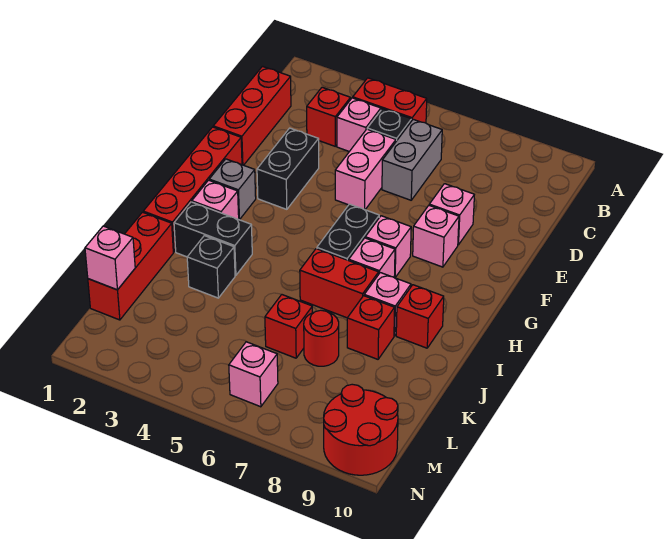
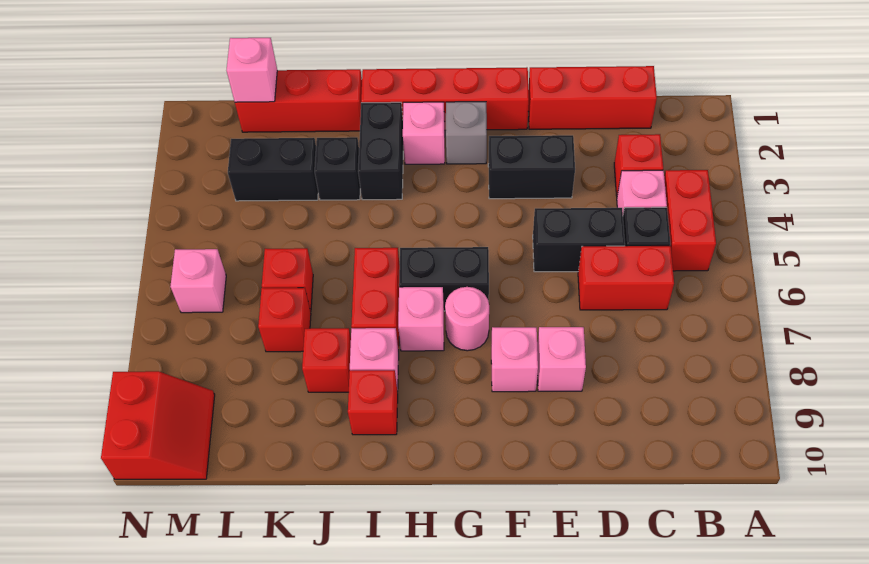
grey 1x2 brick [382,119,442,200] -> red 1x2 brick [578,246,674,310]
pink 1x2 brick [335,129,396,210] -> black 1x2 brick [533,208,625,272]
pink 1x1 brick [365,216,411,278] -> pink 1x1 round brick [445,287,489,351]
none -> black 1x2 brick [228,138,318,201]
red 1x1 round brick [304,310,339,366] -> red 1x1 brick [258,288,311,352]
red 2x2 round brick [324,384,398,475] -> red 2x2 slope [101,371,215,479]

